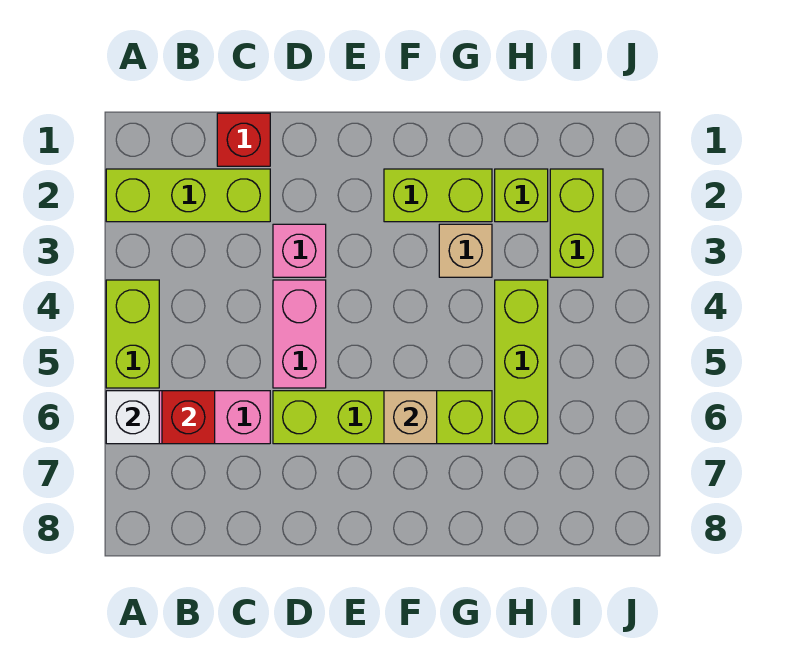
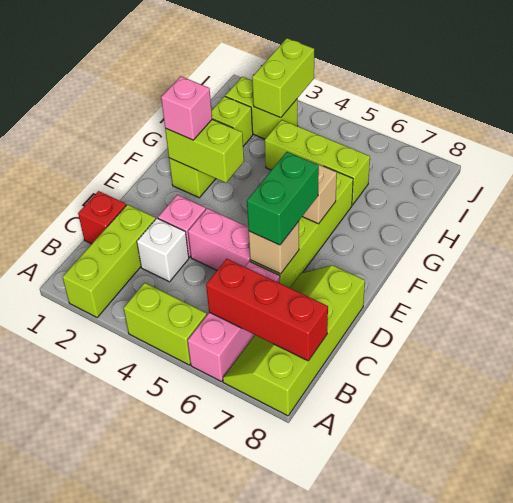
white 1x1 brick [106,391,159,444] -> white 1x1 brick moved to [137,218,189,282]
none -> lime 2x4 slope [223,265,365,416]
red 1x1 brick [162,391,215,444] -> red 1x3 brick [206,259,328,361]
none -> green 1x2 brick [247,152,319,245]
none -> lime 1x2 brick [165,119,244,183]
none -> pink 1x1 brick [161,76,212,140]
tan 1x1 brick [439,224,492,277] -> tan 1x1 brick moved to [249,221,299,274]
none -> lime 1x2 brick [252,38,314,118]

